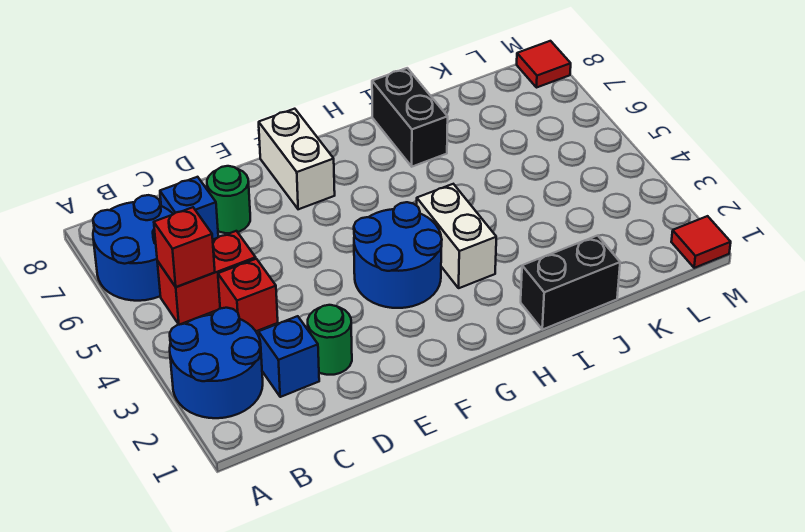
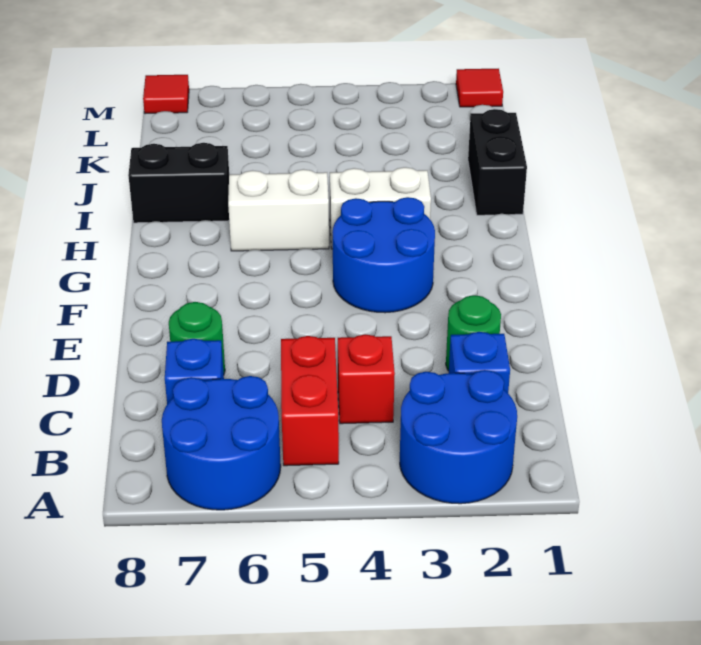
red 1x1 brick [154,207,215,287] -> none
white 1x2 brick [259,109,335,209] -> white 1x2 brick moved to [228,169,329,251]

